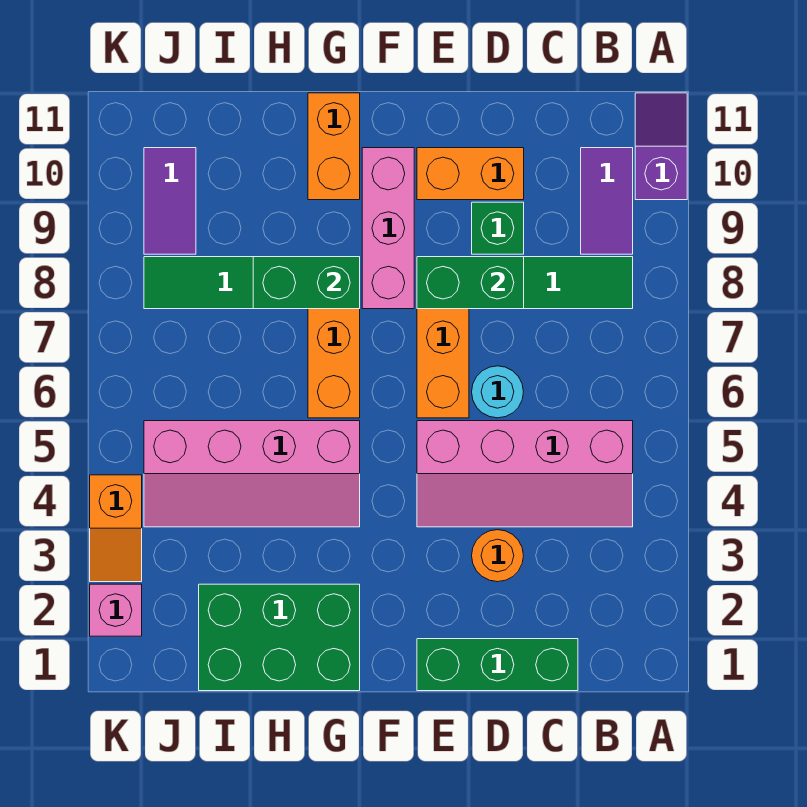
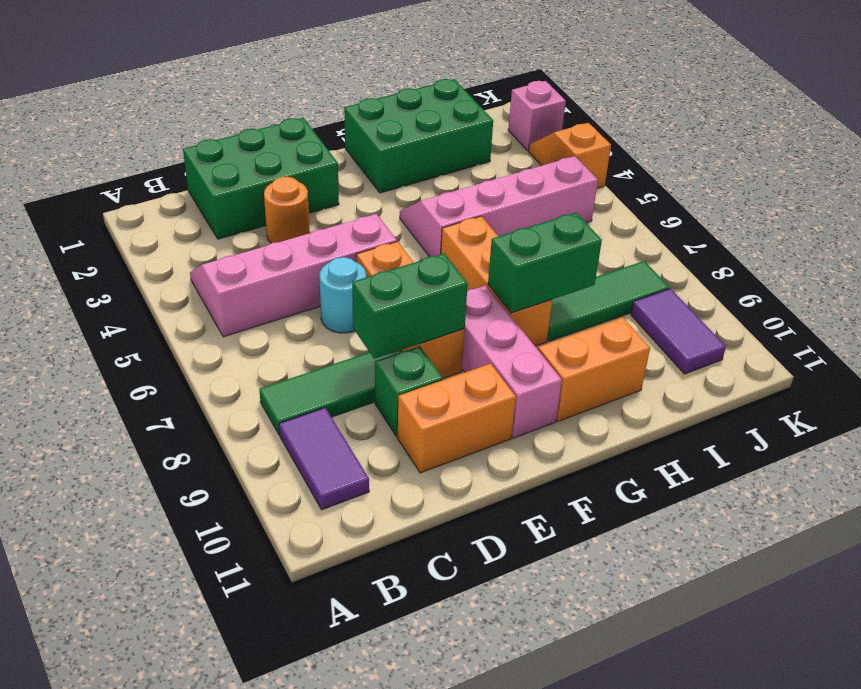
purple 1x2 slope [635,93,687,200] -> none
green 1x3 brick [417,639,578,691] -> green 2x3 brick [183,118,339,239]
orange 1x2 brick [308,93,360,200] -> orange 1x2 brick turned to [538,318,650,421]

